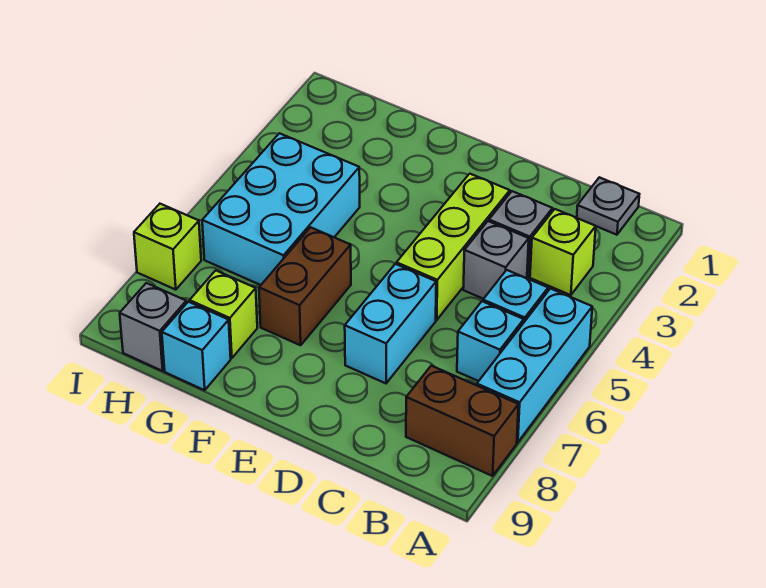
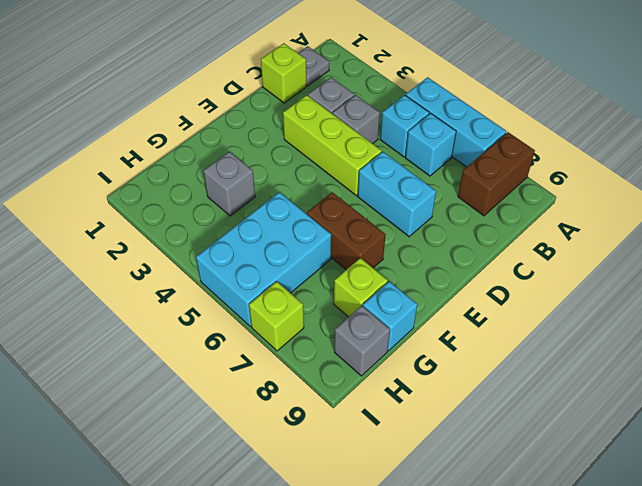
lime 1x1 brick [530,209,596,295] -> lime 1x1 brick moved to [261,43,306,103]
none -> grey 1x1 brick [204,152,255,216]
cyan 2x3 brick [202,133,360,285] -> cyan 2x3 brick turned to [196,192,331,327]

